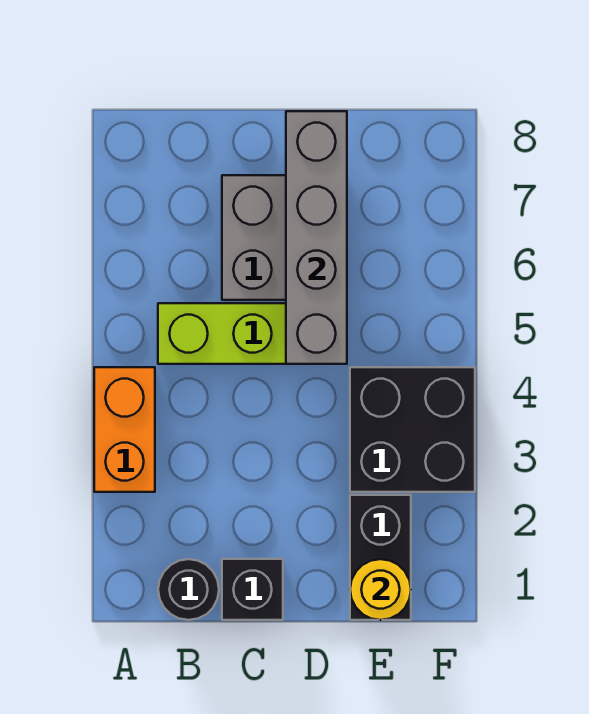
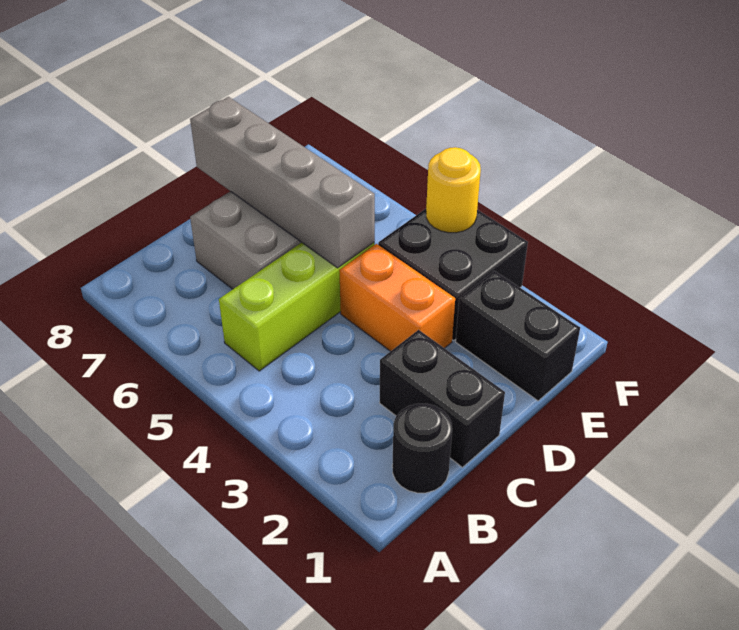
orange 1x2 brick [94,367,155,492] -> orange 1x2 brick moved to [339,244,455,351]
black 1x1 brick [222,559,283,620] -> black 1x2 brick [380,330,505,467]
yellow 1x1 round brick [350,559,411,620] -> yellow 1x1 round brick moved to [426,147,481,233]

